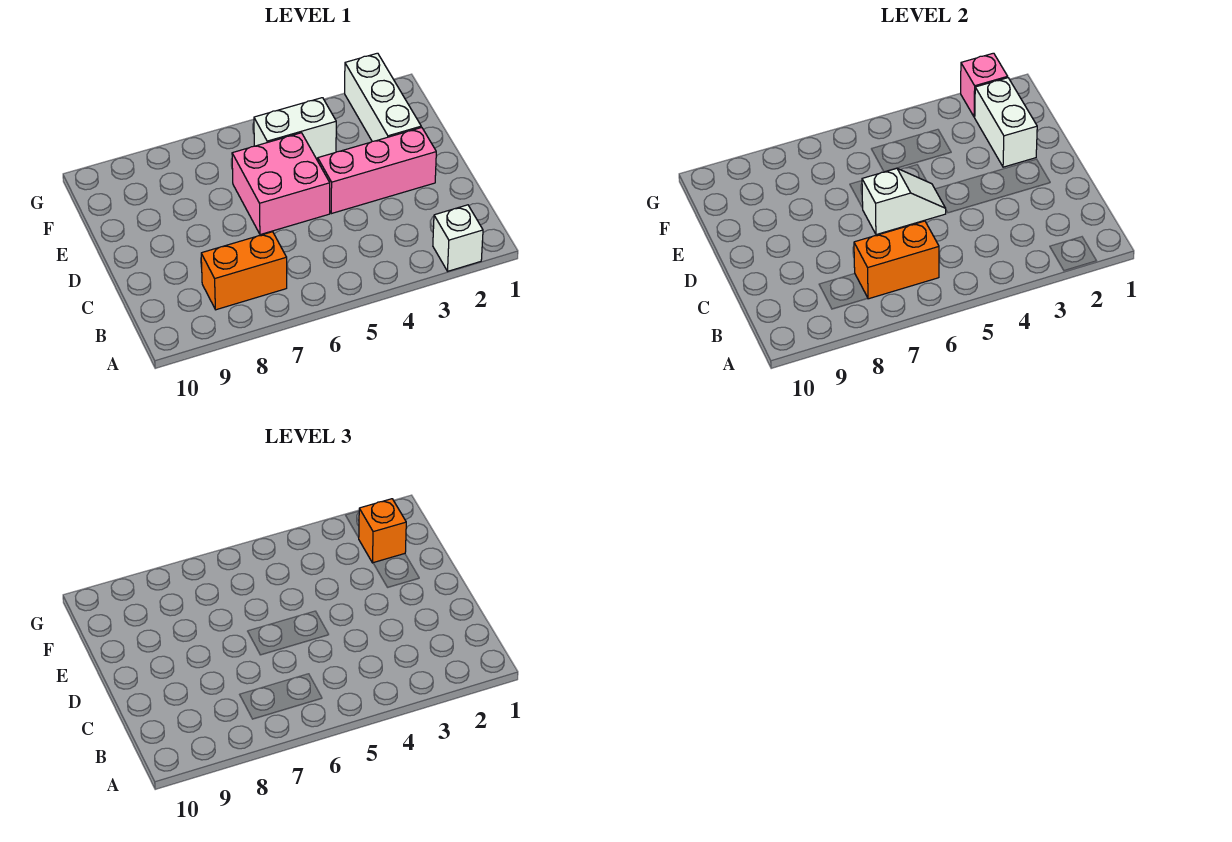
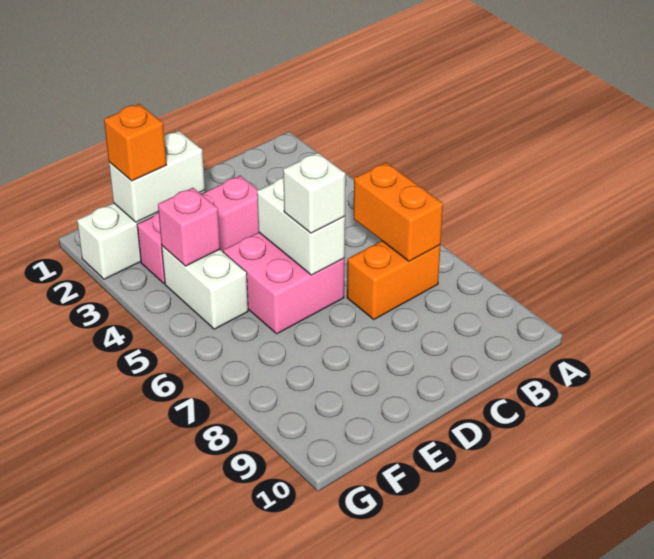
white 1x1 brick [433,205,483,271] -> white 1x1 brick moved to [283,153,345,233]
orange 1x2 brick [201,232,287,310] -> orange 1x2 brick turned to [347,241,441,319]
pink 1x3 brick [318,127,436,214] -> pink 1x3 brick turned to [137,176,258,284]
white 1x2 slope [862,168,946,235] -> white 1x2 brick [257,178,345,275]
pink 1x1 brick [961,53,1008,117] -> pink 1x1 brick moved to [158,188,220,266]

